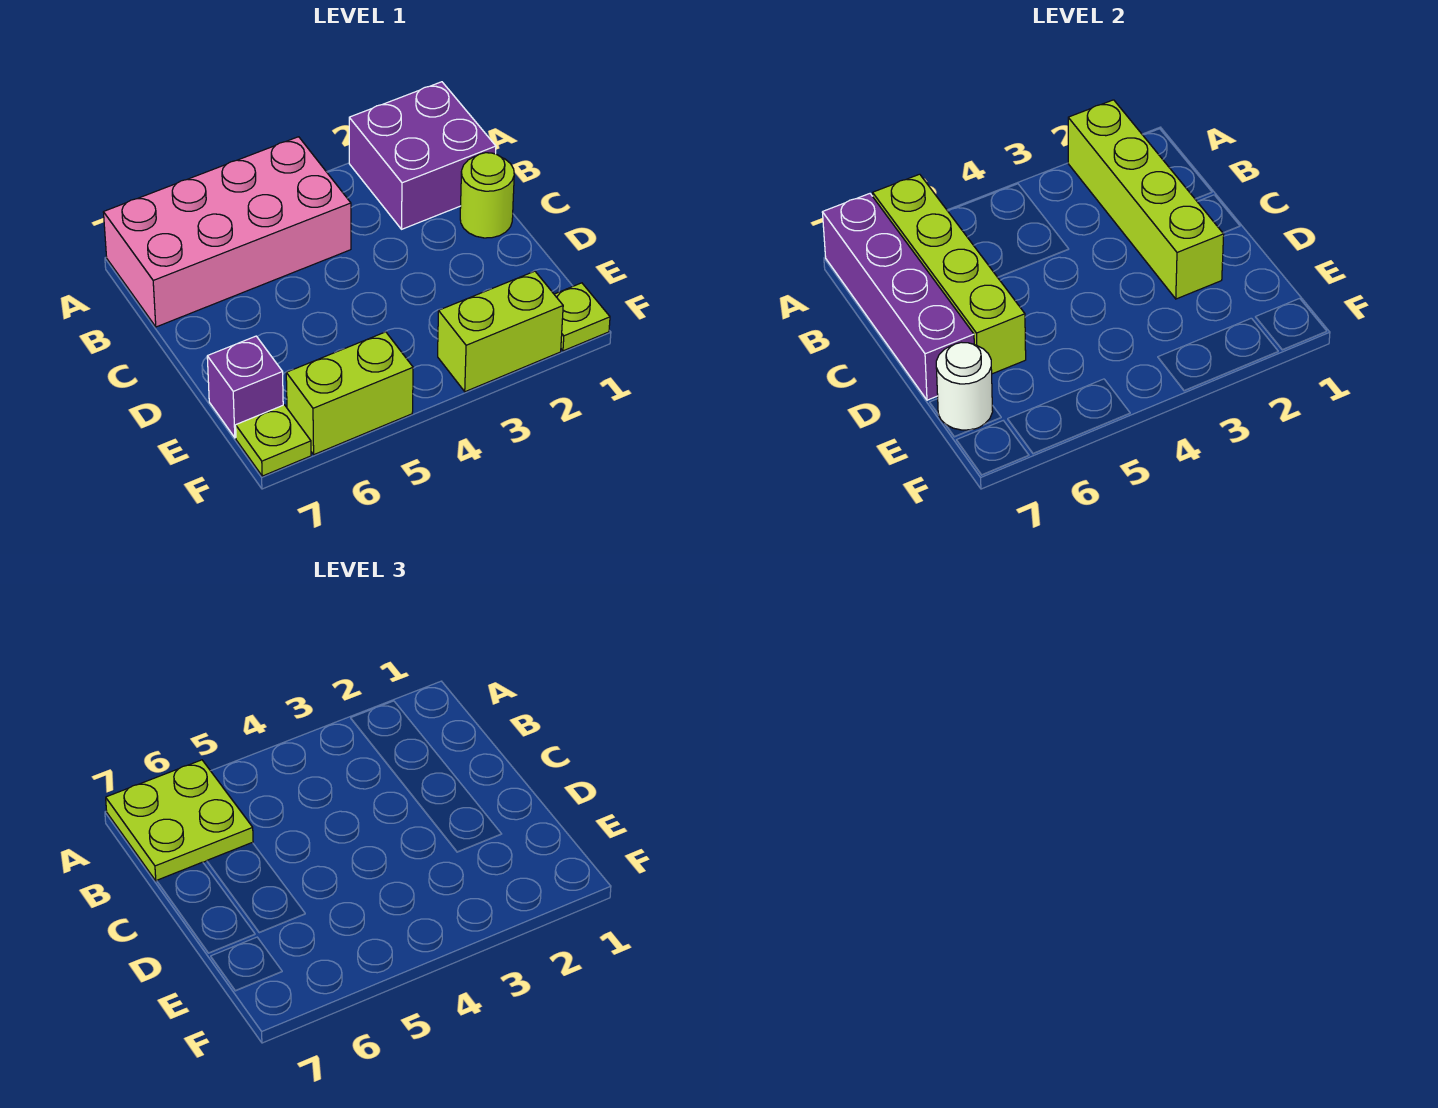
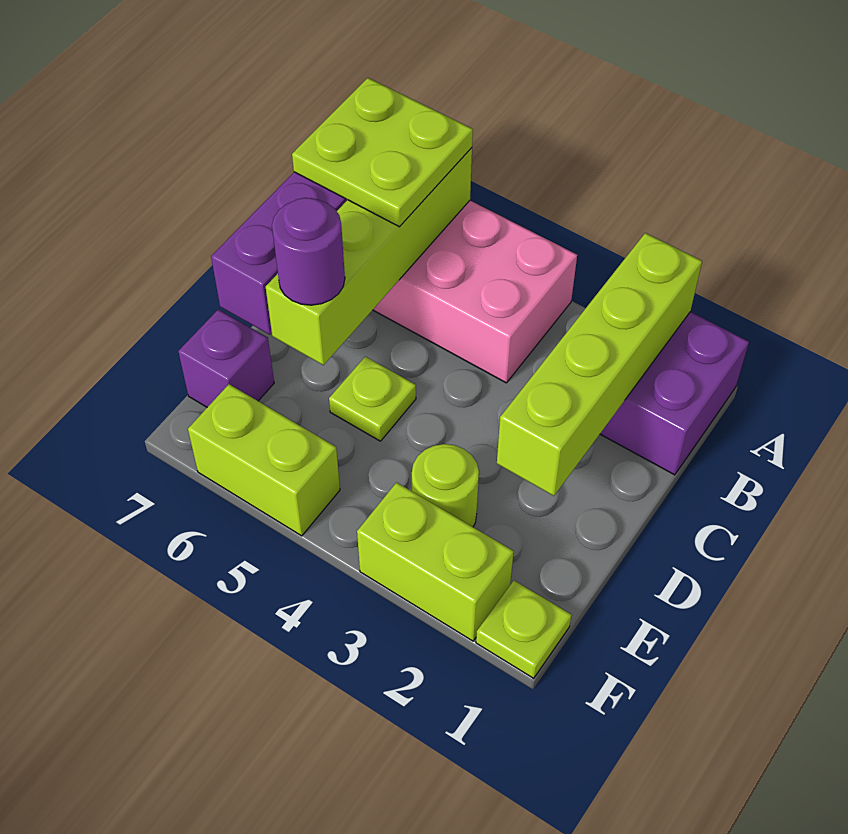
lime 1x1 round brick [460,153,514,238] -> lime 1x1 round brick moved to [412,444,479,527]
none -> purple 1x1 round brick [272,198,345,305]
white 1x1 round brick [936,342,993,430] -> none
lime 1x1 plate [236,405,311,476] -> lime 1x1 plate moved to [329,357,416,441]

